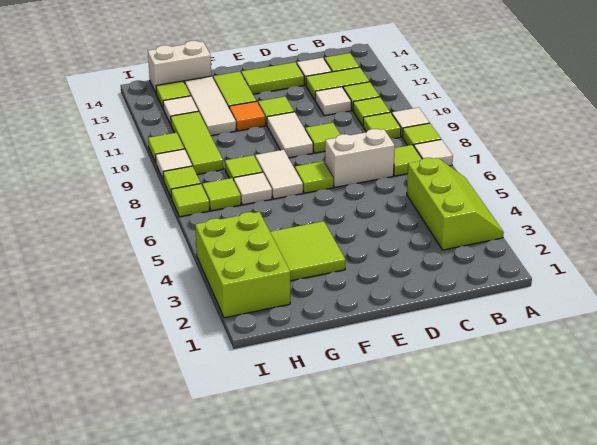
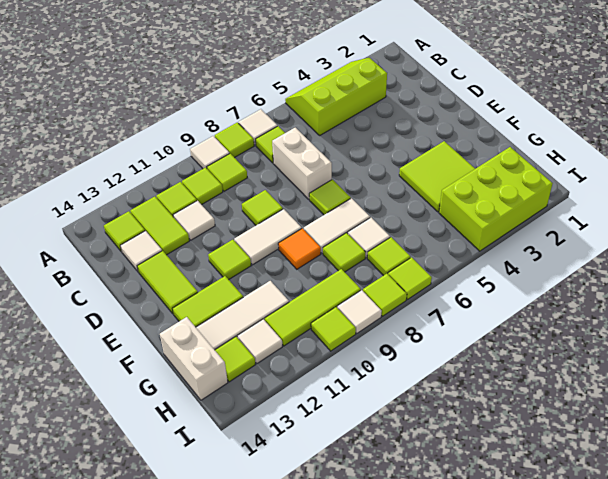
orange 1x1 tile [229,101,265,131] -> orange 1x1 tile moved to [278,228,321,269]

